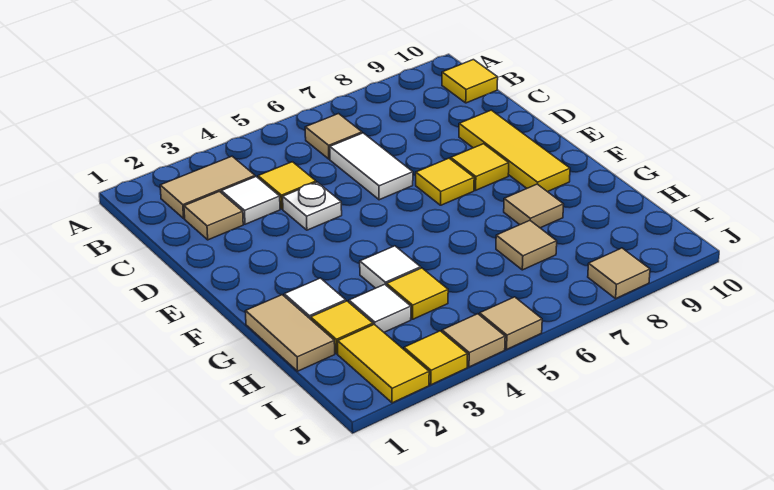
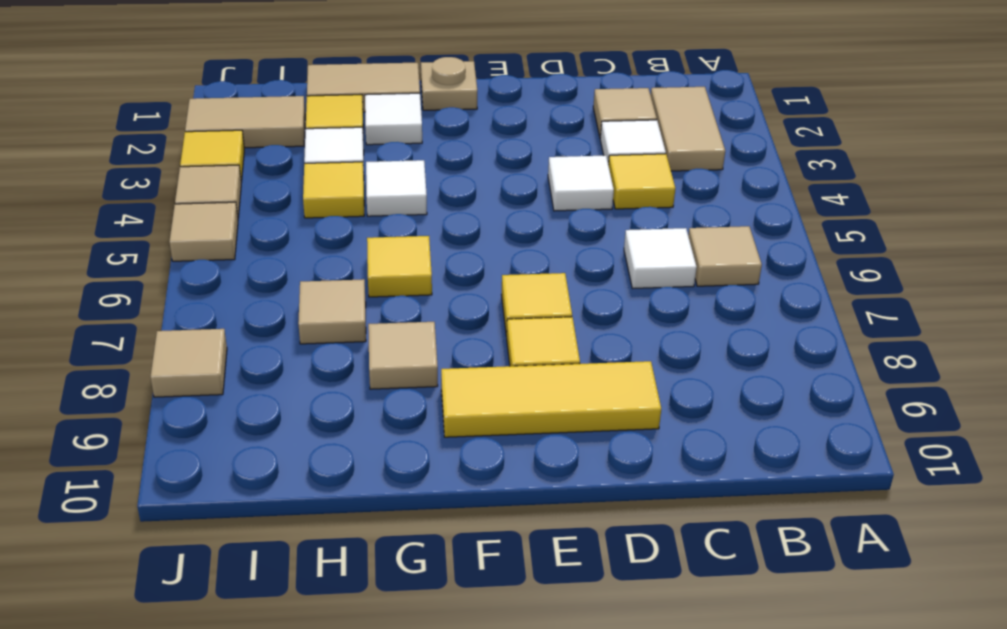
yellow 1x1 tile [442,60,498,103] -> yellow 1x1 tile moved to [367,236,432,297]
white 1x2 tile [330,133,413,200] -> white 1x1 tile [624,228,697,289]
white 1x1 plate [283,182,342,230] -> white 1x1 tile [548,156,614,211]
none -> tan 1x1 plate [421,57,477,110]
yellow 1x2 tile [338,324,429,403] -> tan 1x2 tile [185,96,305,148]

